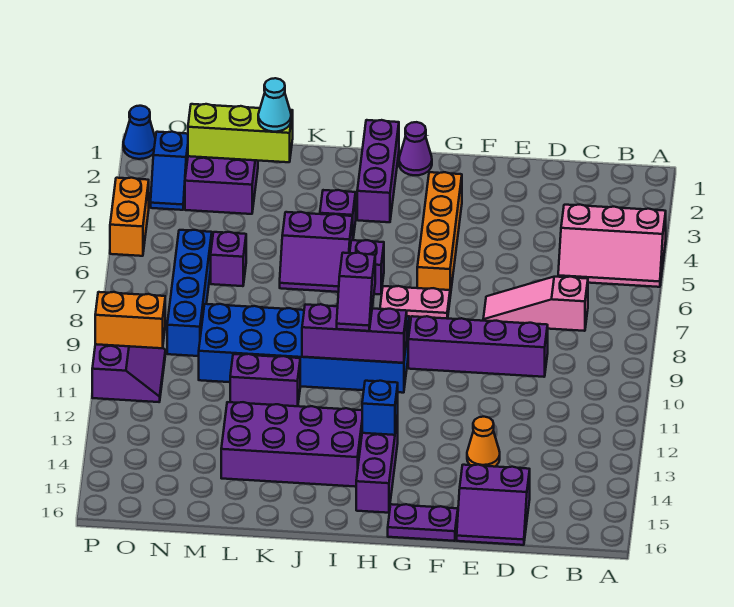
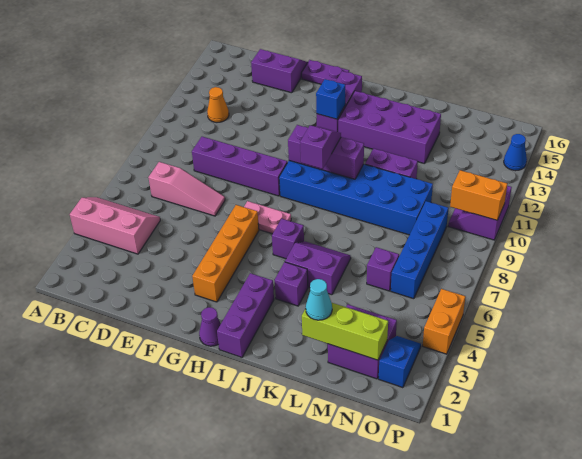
orange 1x1 cone [467,417,500,467] -> orange 1x1 cone moved to [207,87,229,122]
blue 1x1 cone [123,106,155,159] -> blue 1x1 cone moved to [504,134,527,171]

